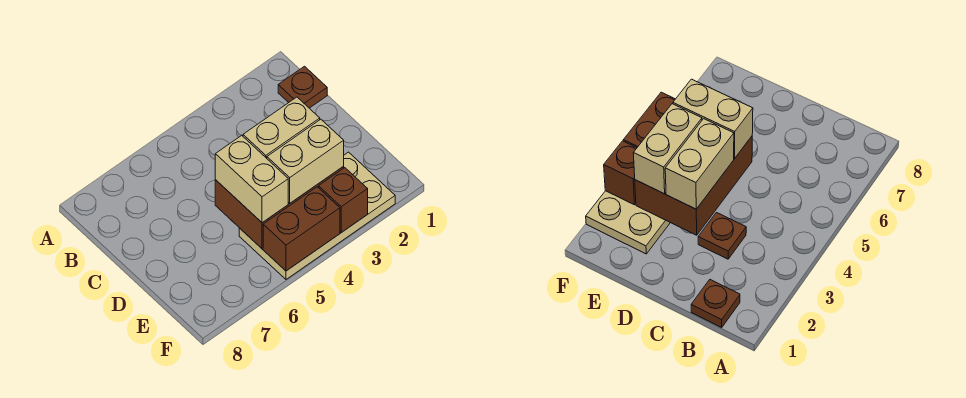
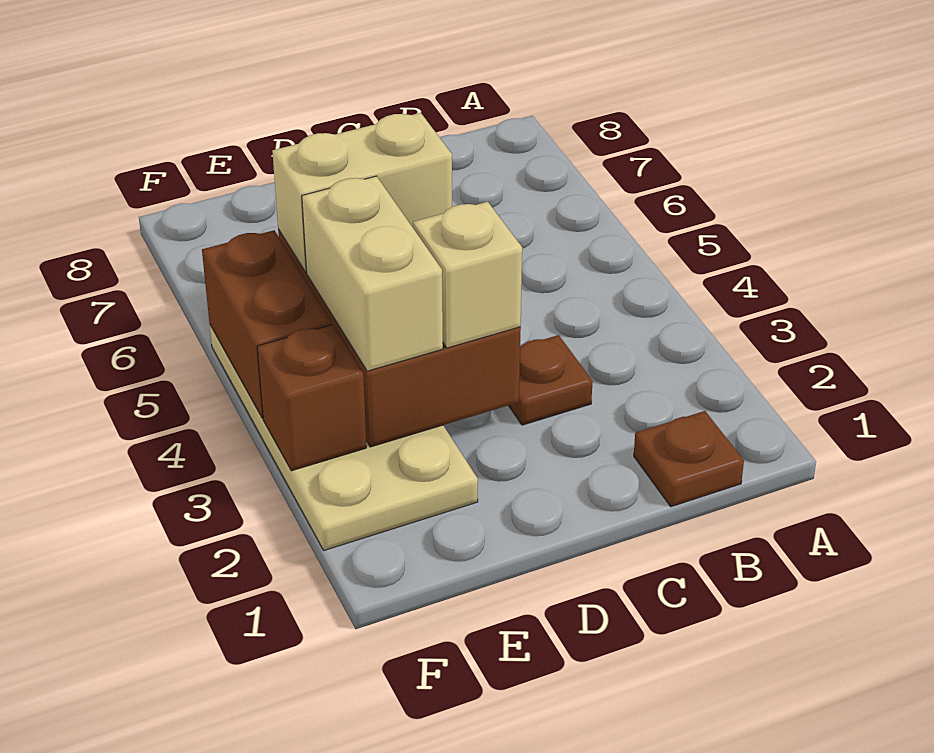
tan 1x2 brick [243,97,320,158] -> tan 1x1 brick [413,202,522,348]

